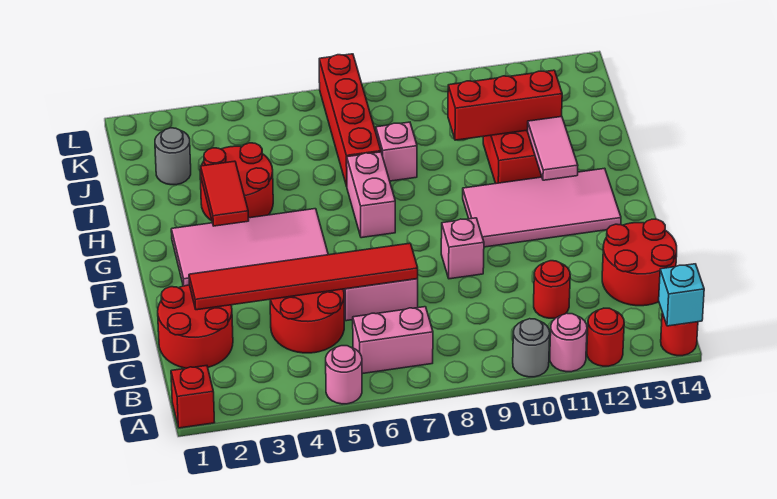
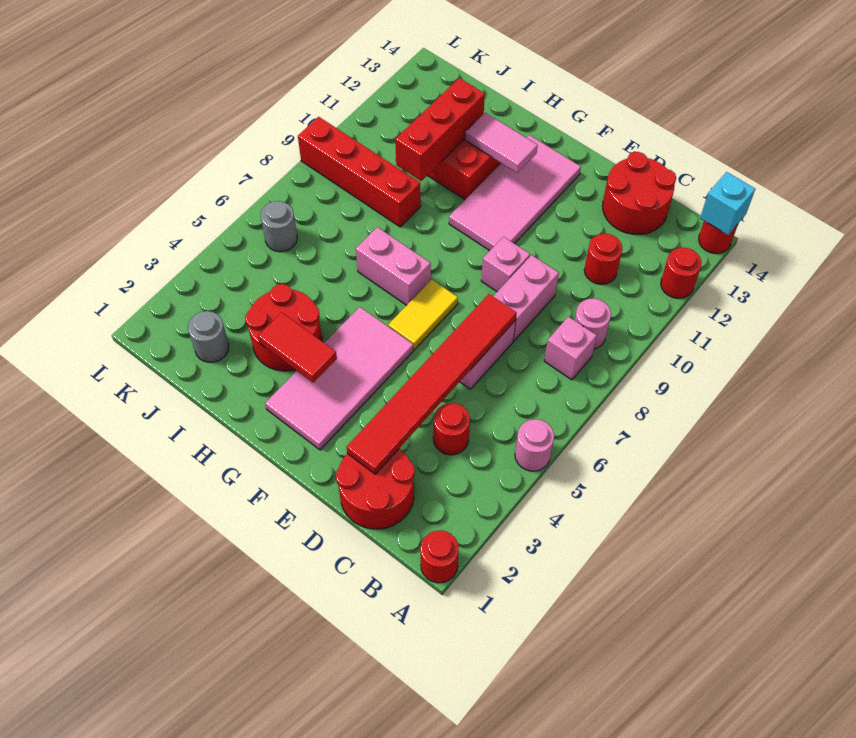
red 1x1 brick [171,366,215,428] -> red 1x1 round brick [420,530,459,583]
grey 1x1 round brick [513,319,550,377] -> grey 1x1 round brick moved to [261,201,297,252]
pink 1x1 round brick [550,313,587,372] -> pink 1x1 round brick moved to [575,298,611,349]
pink 1x2 brick [353,307,433,374] -> pink 1x2 brick moved to [493,255,559,341]
red 2x2 round brick [270,289,344,353] -> red 1x1 round brick [433,403,470,455]
none -> yellow 1x2 tile [388,280,458,350]
red 1x4 brick [319,54,381,186] -> red 1x4 brick moved to [298,117,421,227]
pink 1x1 brick [376,122,417,181] -> pink 1x1 brick moved to [544,317,597,380]

